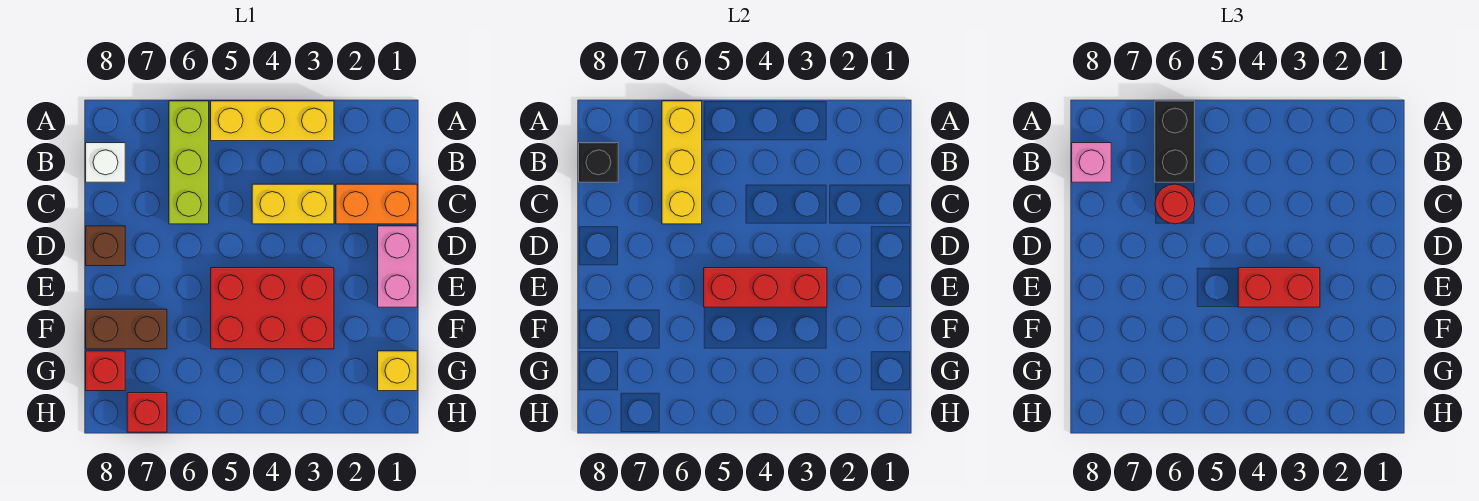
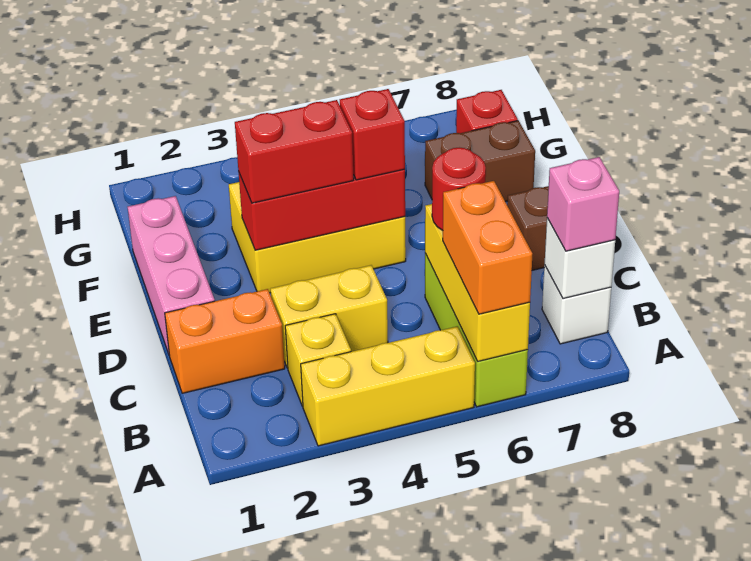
black 1x2 brick [1155,101,1195,182] -> orange 1x2 brick [443,181,532,314]
black 1x1 brick [579,143,618,182] -> white 1x1 brick [545,218,615,299]
pink 1x2 brick [378,226,417,307] -> pink 1x3 brick [128,196,215,356]
red 2x3 brick [211,268,334,349] -> yellow 2x3 brick [229,182,406,293]
yellow 1x1 brick [378,351,417,391] -> yellow 1x1 brick moved to [285,314,351,406]
red 1x1 brick [127,393,167,432] -> red 1x1 brick moved to [340,89,405,180]

